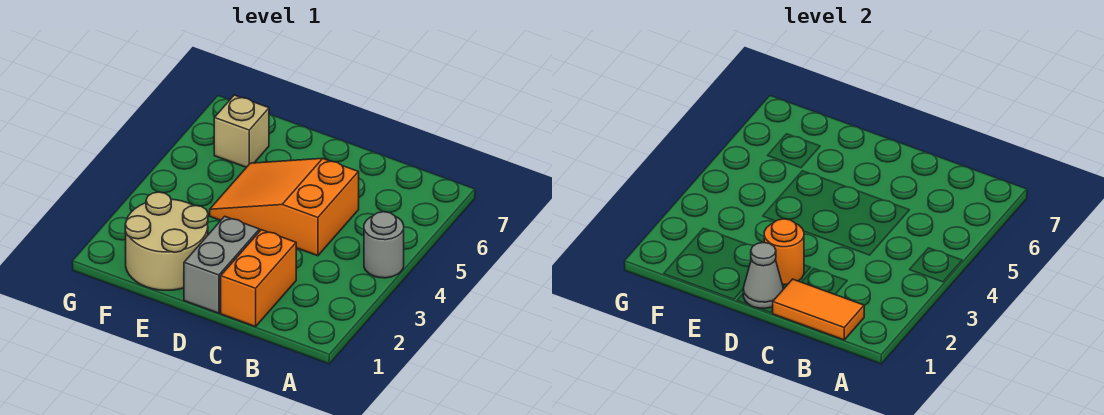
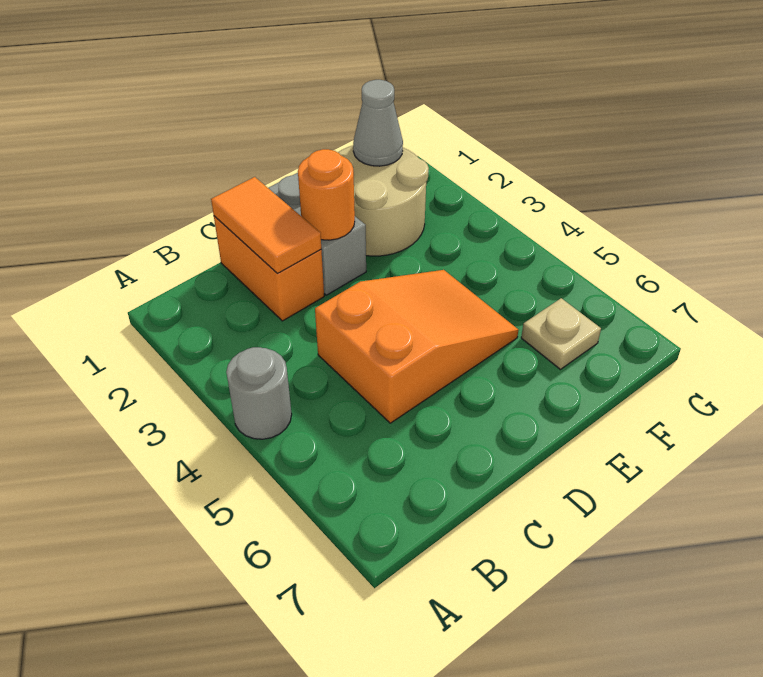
orange 1x2 tile [773,279,864,340] -> orange 1x2 tile turned to [211,177,321,273]
grey 1x1 cone [743,243,783,308] -> grey 1x1 cone moved to [353,80,403,166]
tan 1x1 brick [214,95,269,167] -> tan 1x1 plate [521,298,601,369]

